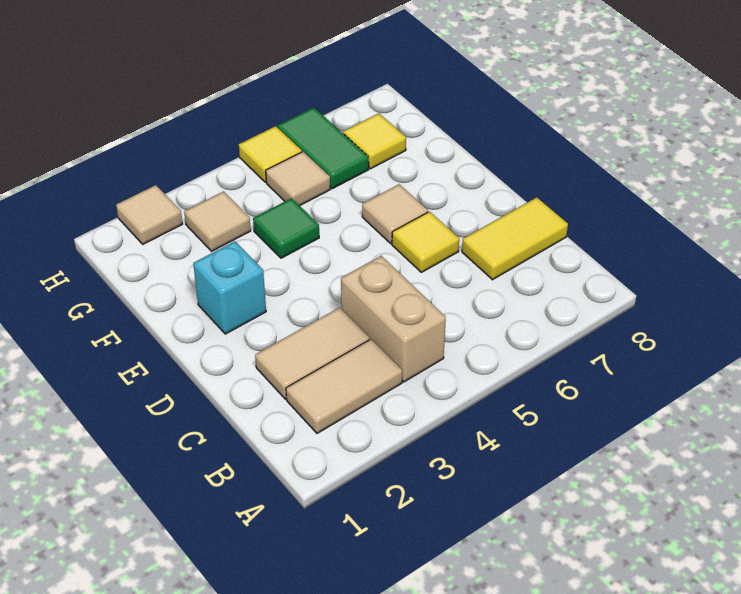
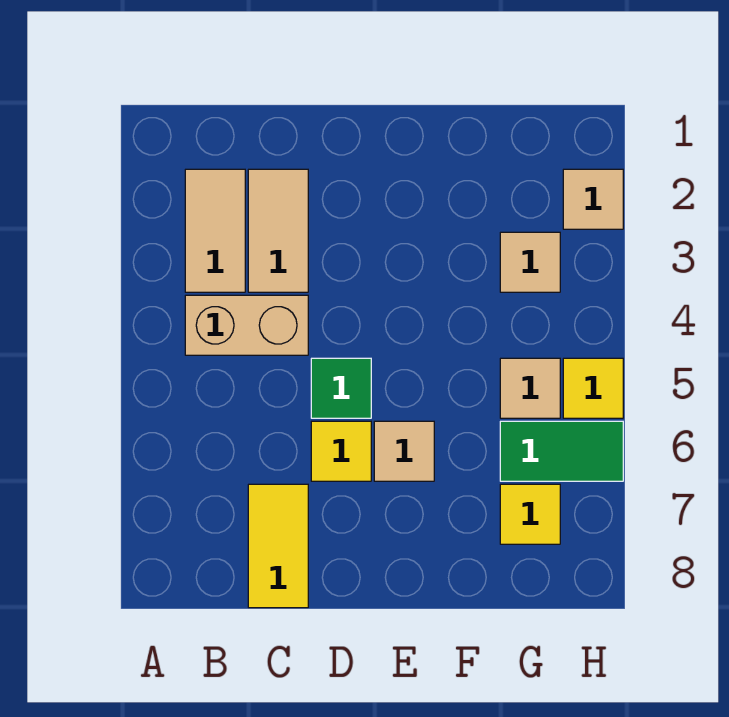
cyan 1x1 brick [193,241,266,334] -> none
green 1x1 tile [253,198,319,258] -> green 1x1 tile moved to [311,358,371,418]

